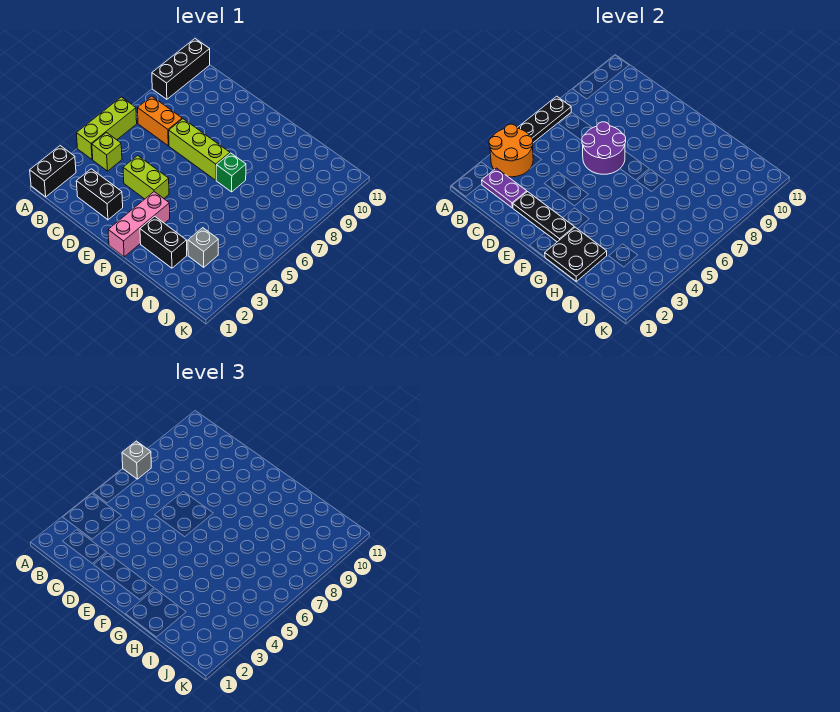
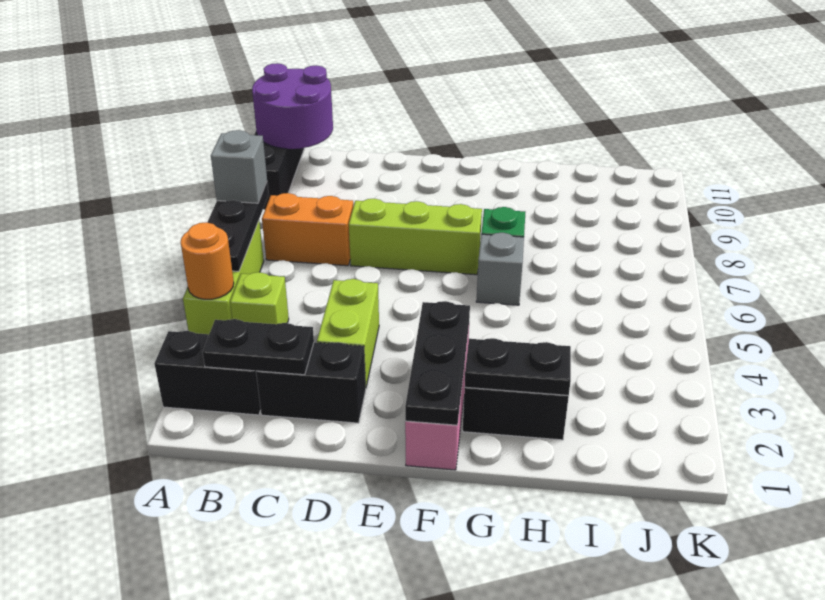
black 1x2 brick [30,146,76,197] -> black 1x2 brick turned to [154,331,261,415]
orange 2x2 round brick [489,124,533,177] -> orange 1x1 round brick [180,222,234,299]
purple 1x2 plate [482,168,527,208] -> black 1x2 plate [202,319,314,375]
black 1x3 plate [513,192,574,242] -> black 1x3 plate turned to [405,301,470,425]
lime 1x2 brick [123,156,169,199] -> lime 1x2 brick turned to [317,279,379,386]
purple 2x2 round brick [582,122,626,174] -> purple 2x2 round brick moved to [252,63,333,149]
black 2x2 plate [545,227,607,281] -> black 1x2 plate [464,338,571,396]
grey 1x1 brick [188,228,218,267] -> grey 1x1 brick moved to [476,233,524,305]

